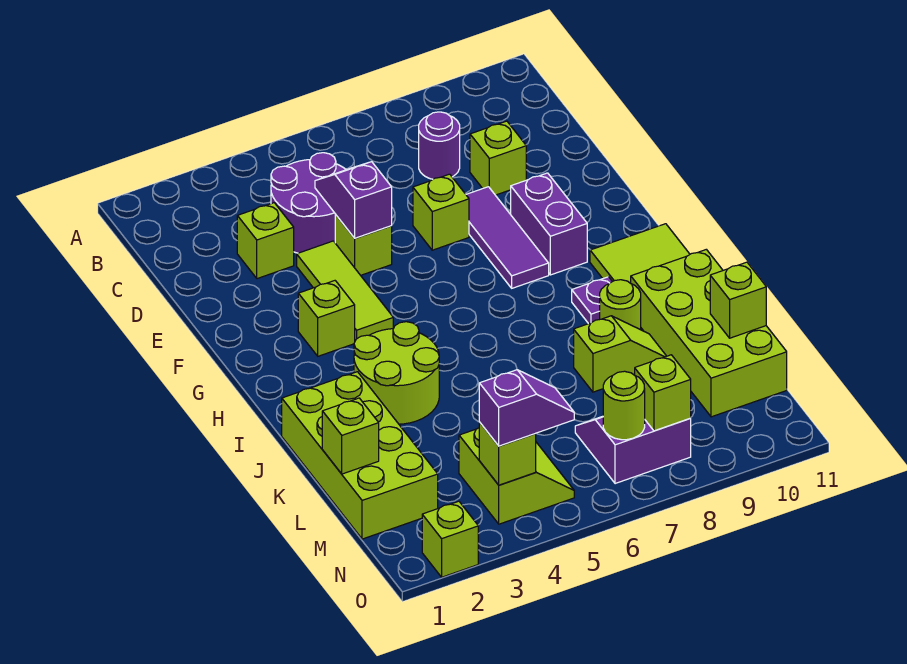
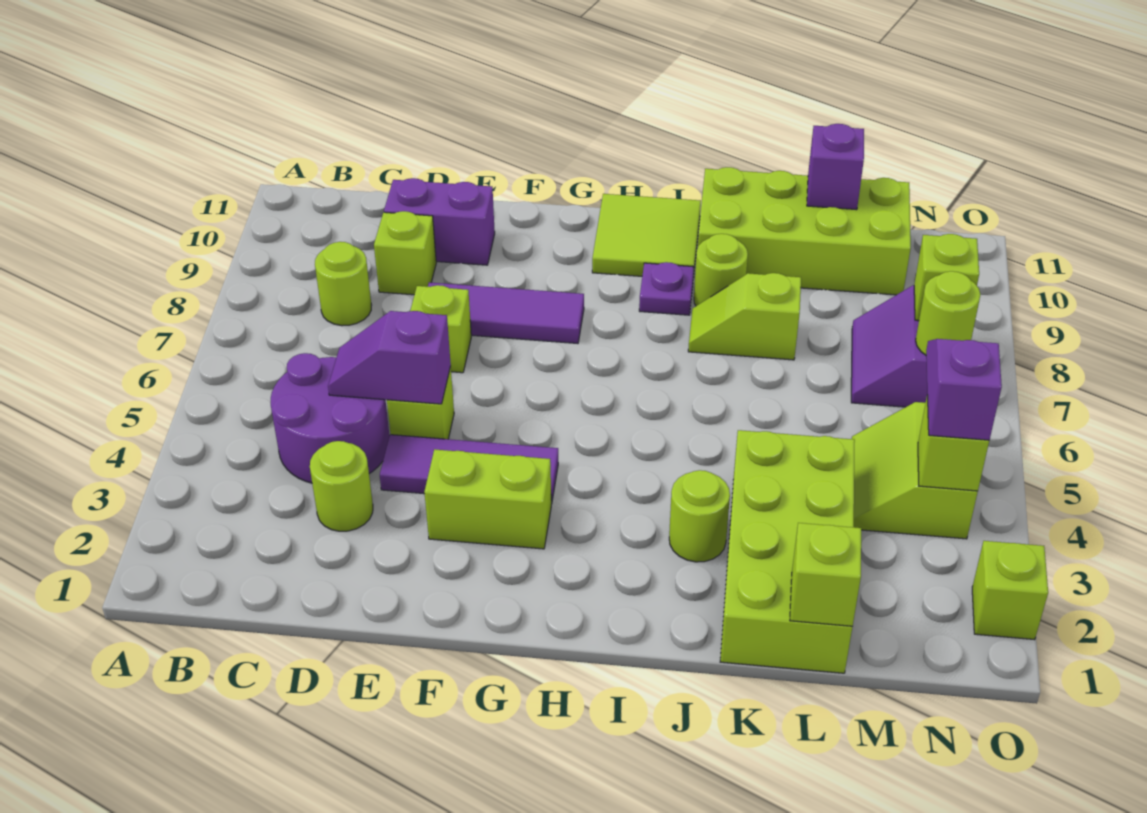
purple 1x1 round brick [419,112,460,179] -> lime 1x1 round brick [315,242,371,326]
lime 1x1 brick [237,203,294,279] -> lime 1x1 round brick [310,441,373,531]
lime 1x3 tile [297,241,393,341] -> purple 1x3 tile [380,435,558,504]
purple 1x2 brick [511,173,587,275] -> purple 1x2 brick moved to [384,178,495,265]
lime 1x1 brick [298,281,355,356] -> lime 1x2 brick [424,449,551,549]
lime 2x2 round brick [354,322,439,424] -> lime 1x1 round brick [669,470,730,562]
lime 2x4 brick [282,372,438,539] -> lime 2x4 brick turned to [720,430,855,673]
lime 1x2 slope [574,316,666,392] -> lime 1x2 slope turned to [688,273,801,360]
lime 1x1 brick [710,262,766,338] -> purple 1x1 brick [807,124,864,210]
lime 2x2 slope [459,428,574,524] -> lime 2x2 slope turned to [852,402,978,539]

